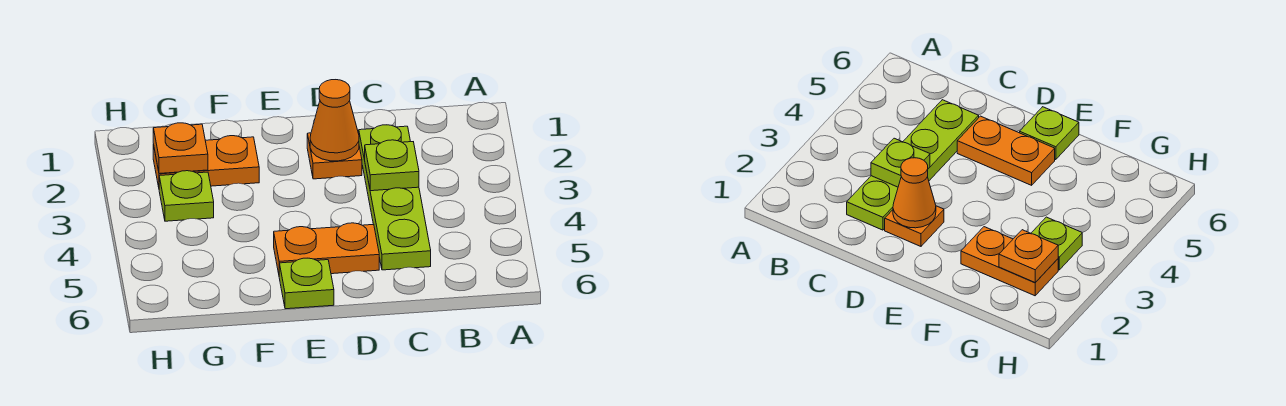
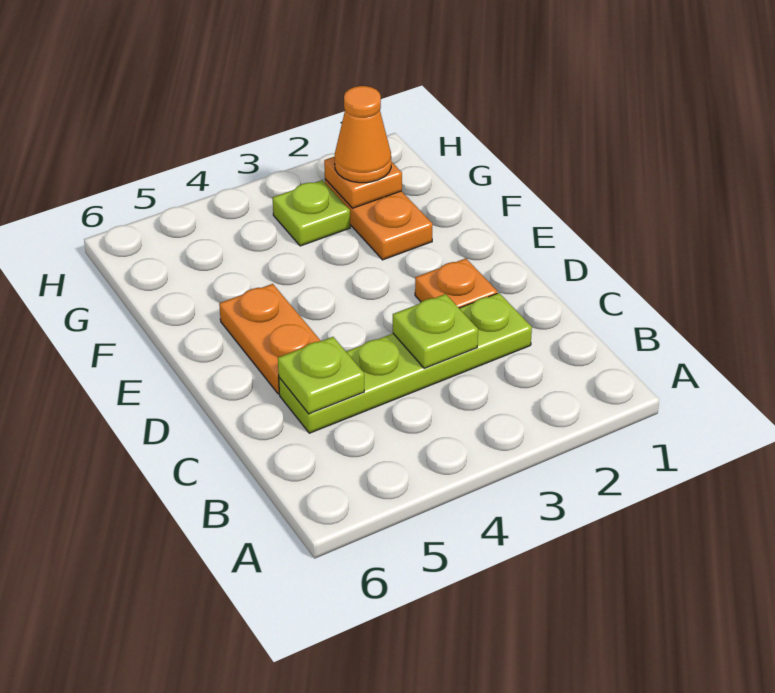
orange 1x1 cone [310,80,359,161] -> orange 1x1 cone moved to [335,86,391,183]
lime 1x1 plate [279,258,334,309] -> lime 1x1 plate moved to [278,337,364,414]

